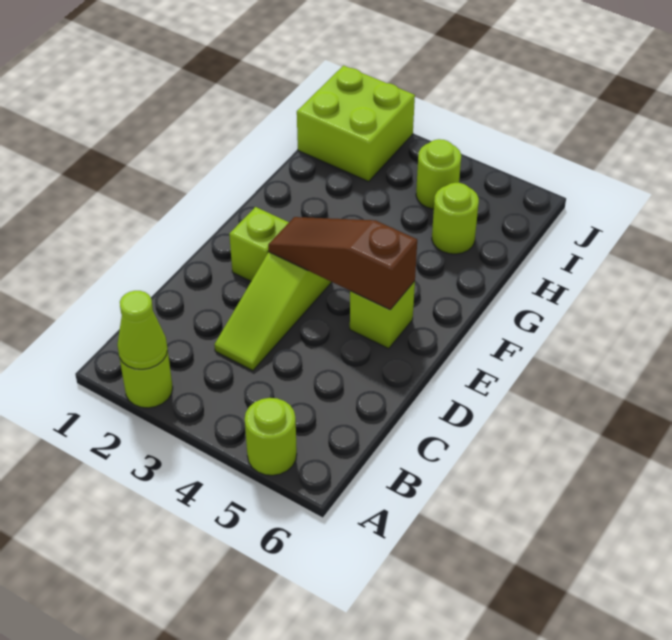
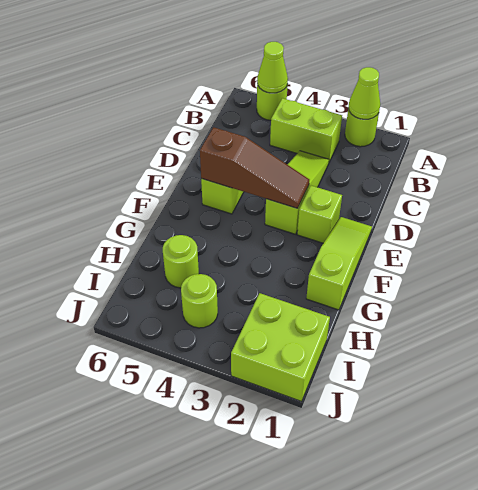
none -> lime 1x1 cone [257,42,288,93]
none -> lime 1x2 brick [270,98,342,162]
none -> lime 1x3 slope [306,217,372,310]

